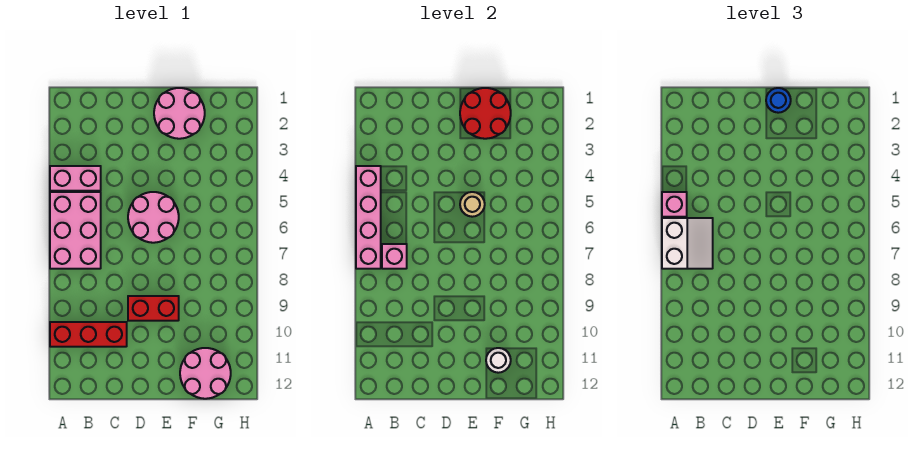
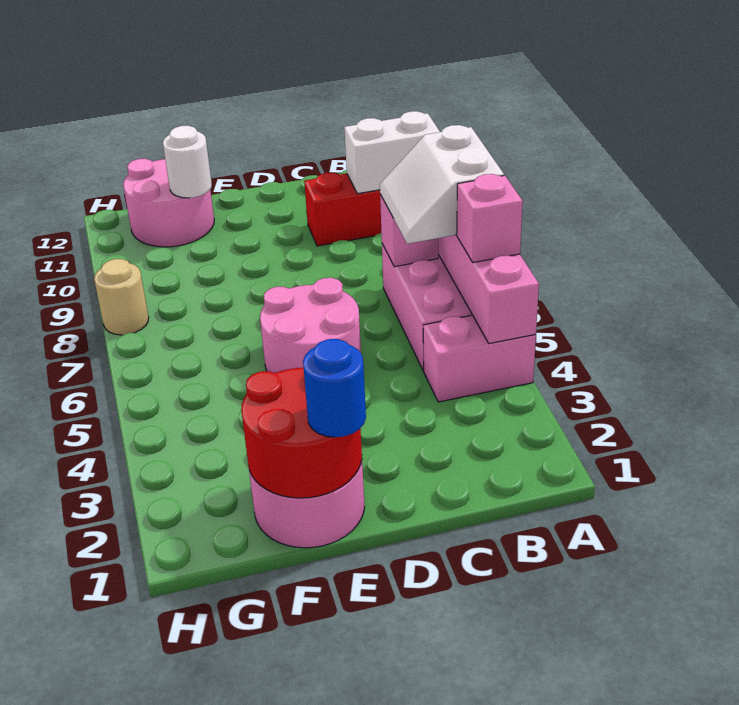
none -> white 1x2 brick [344,111,440,194]
red 1x2 brick [128,296,179,321] -> none
tan 1x1 round brick [460,192,485,217] -> tan 1x1 round brick moved to [94,259,149,335]

